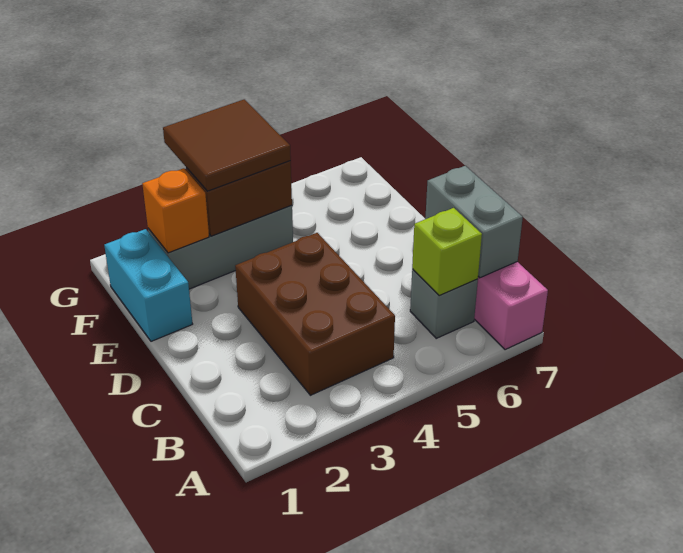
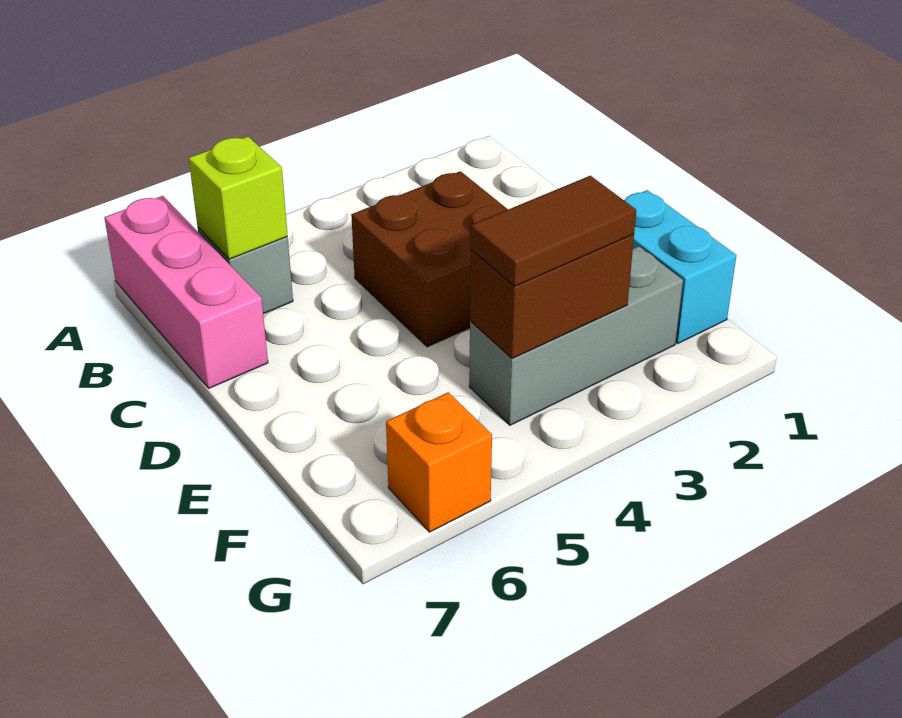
brown 2x3 brick [235,233,395,395] -> brown 2x2 brick [351,171,508,347]
grey 1x2 brick [425,166,523,278] -> none
orange 1x1 brick [142,168,209,253] -> orange 1x1 brick moved to [386,392,492,532]
brown 2x2 tile [163,99,291,191] -> brown 1x2 tile [471,176,636,286]

